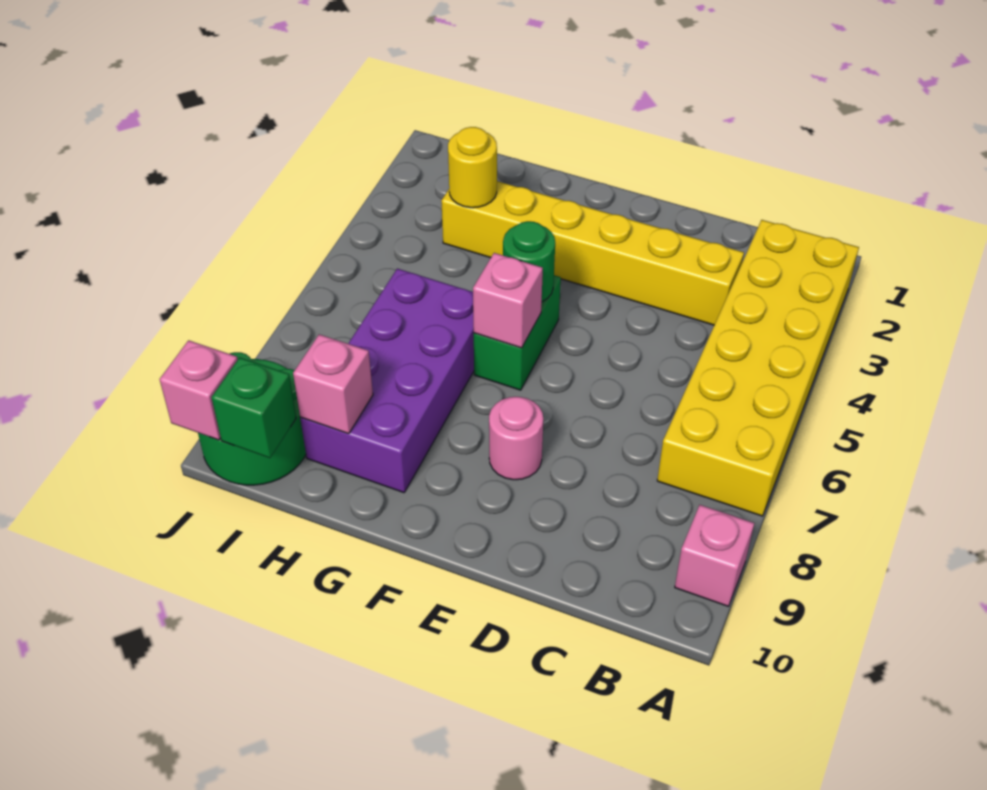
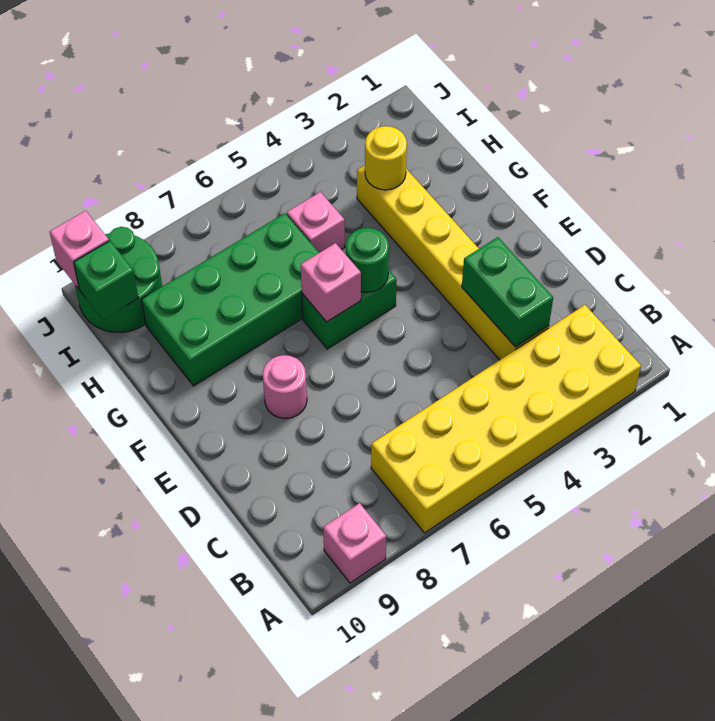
none -> green 1x2 brick [462,237,553,347]
purple 2x4 brick [300,269,474,493] -> green 2x4 brick [142,213,319,386]
pink 1x1 brick [293,334,373,434] -> pink 1x1 brick moved to [287,192,345,253]

